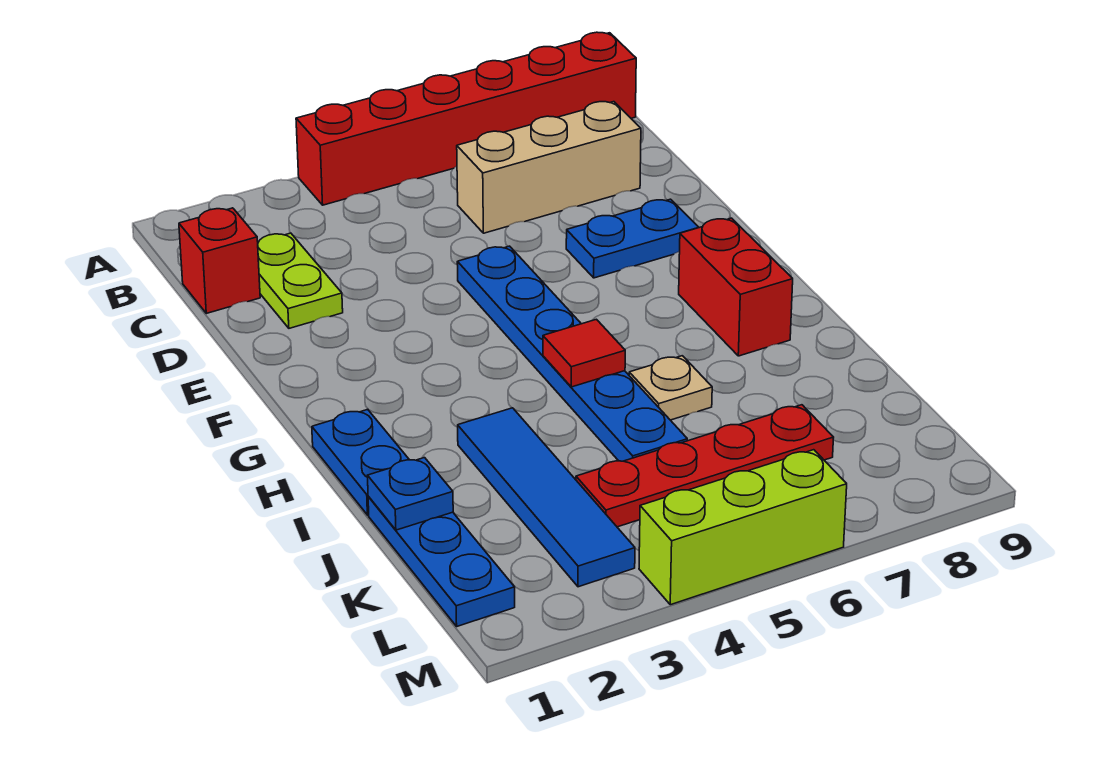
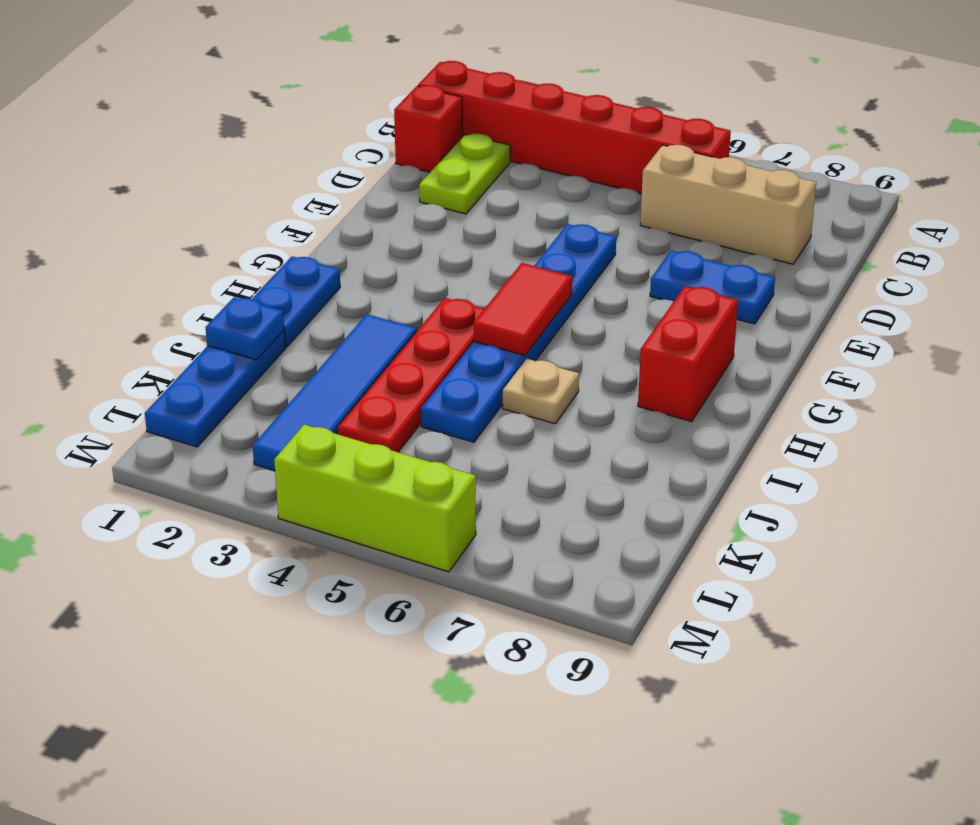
red 1x6 brick [296,32,636,205] -> red 1x6 brick moved to [418,61,731,194]
red 1x1 tile [543,319,625,387] -> red 1x2 tile [473,263,572,356]
red 1x4 plate [576,405,834,527] -> red 1x4 plate turned to [338,298,484,452]

